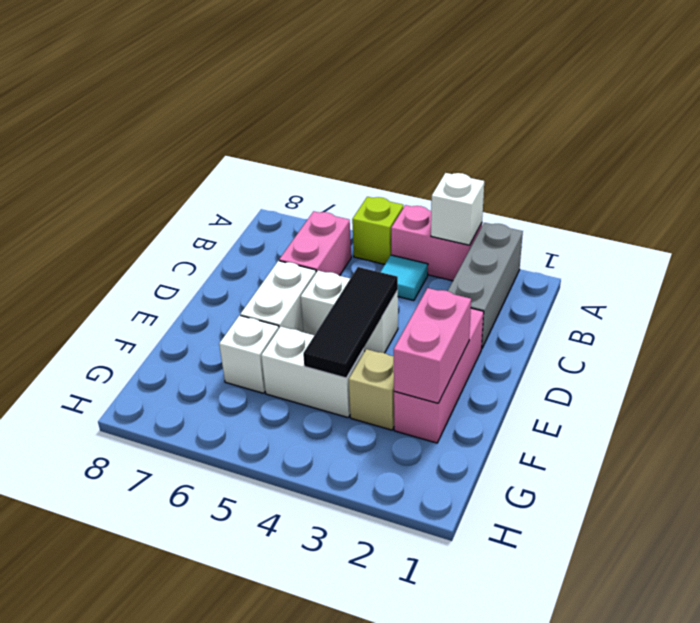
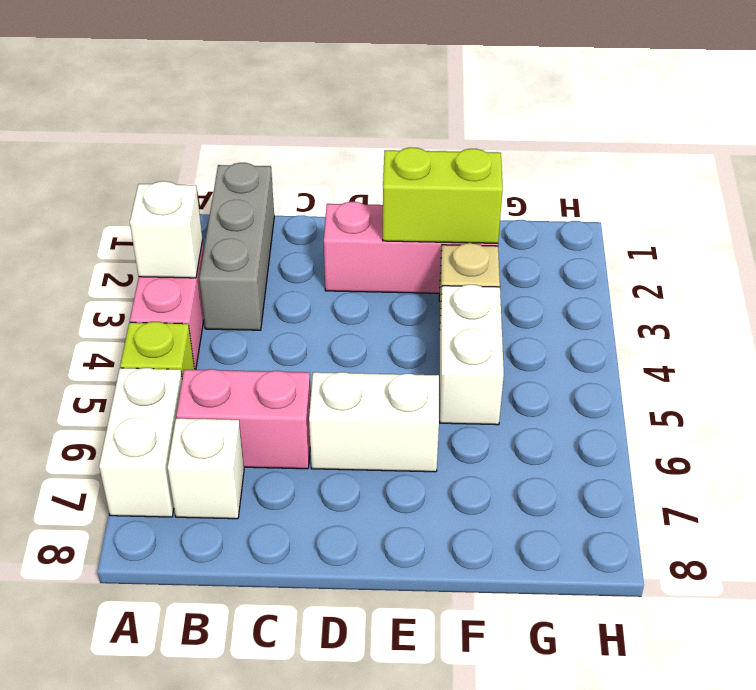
grey 1x3 brick [448,223,523,349] -> grey 1x3 brick turned to [199,163,274,330]
cyan 1x1 tile [381,255,428,301] -> none
white 1x2 brick [301,271,398,353] -> white 1x2 brick moved to [99,368,182,517]
black 1x3 tile [303,267,398,378] -> none
pink 1x2 brick [394,288,471,403] -> lime 1x2 brick [383,148,503,243]
white 1x1 brick [219,315,279,393] -> white 1x1 brick moved to [168,418,244,519]

